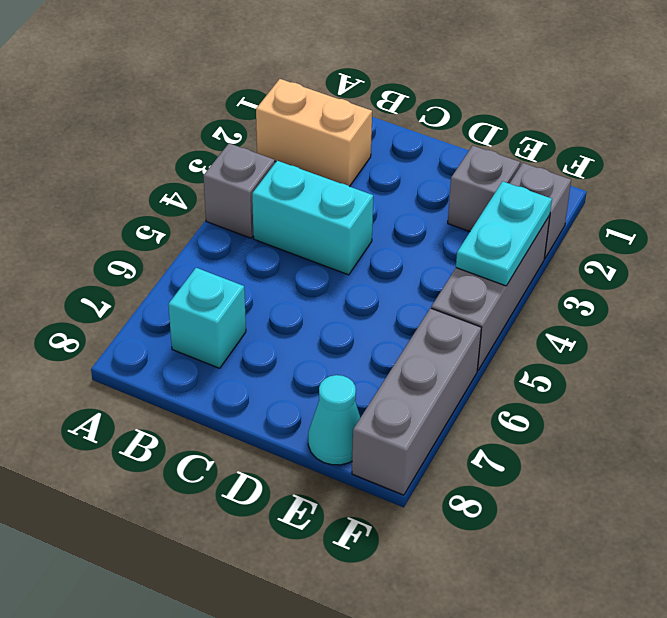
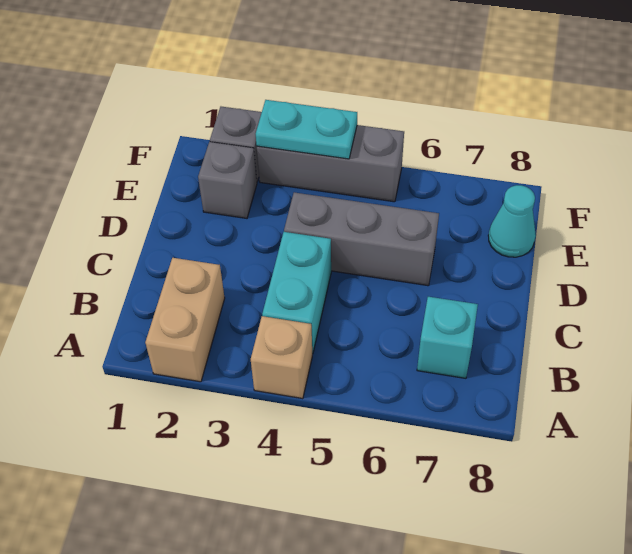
grey 1x1 brick [203,143,275,238] -> tan 1x1 brick [251,316,312,399]
grey 1x3 brick [352,308,481,495] -> grey 1x3 brick moved to [284,192,439,286]

